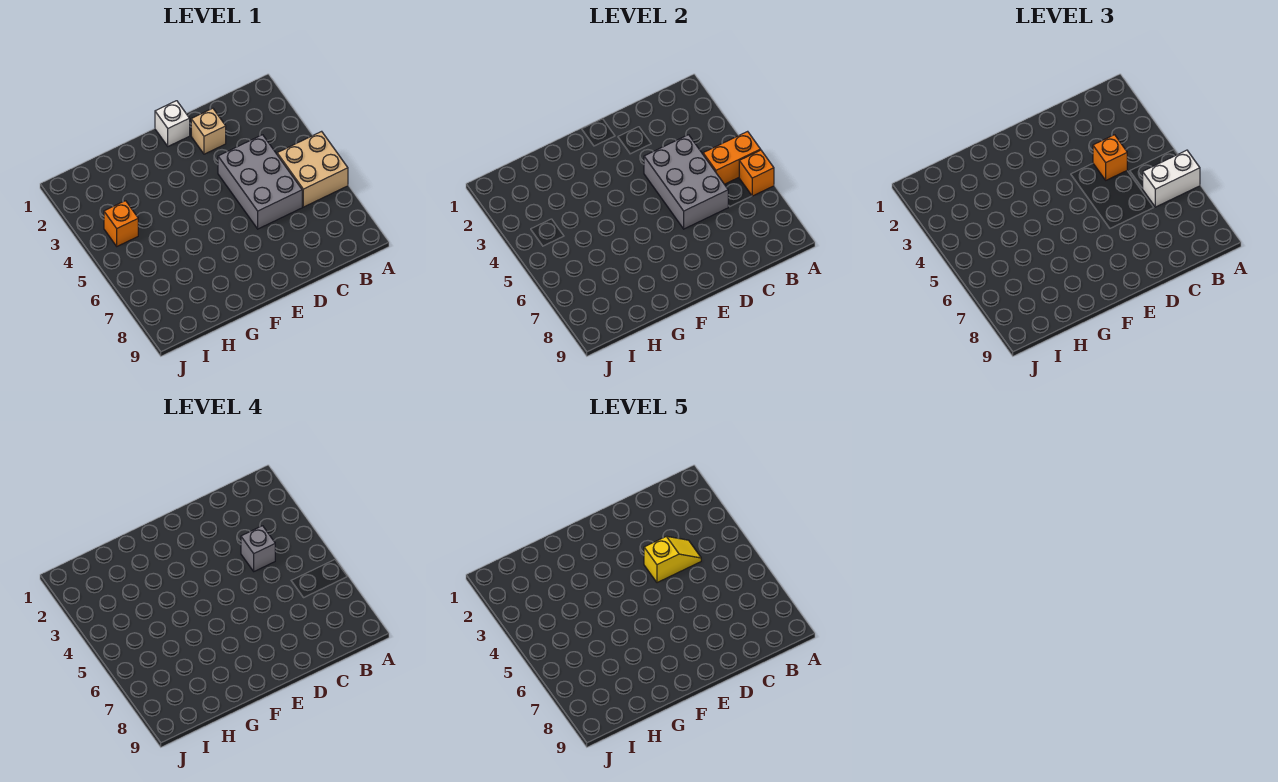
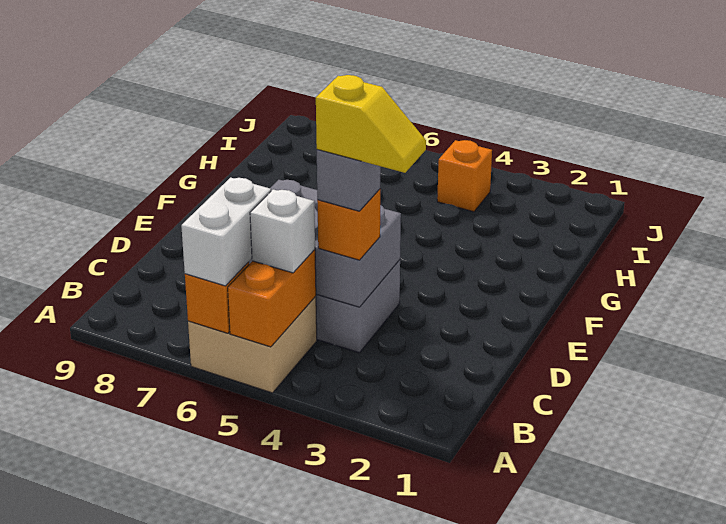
yellow 1x2 slope [644,536,701,583] -> yellow 1x2 slope turned to [316,75,426,173]
tan 1x1 brick [191,108,226,154] -> none
white 1x1 brick [155,101,190,146] -> white 1x1 brick moved to [250,189,315,273]

